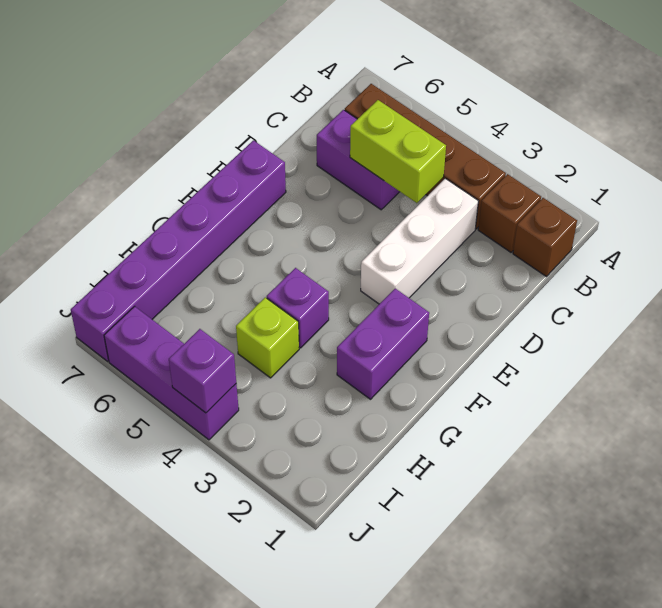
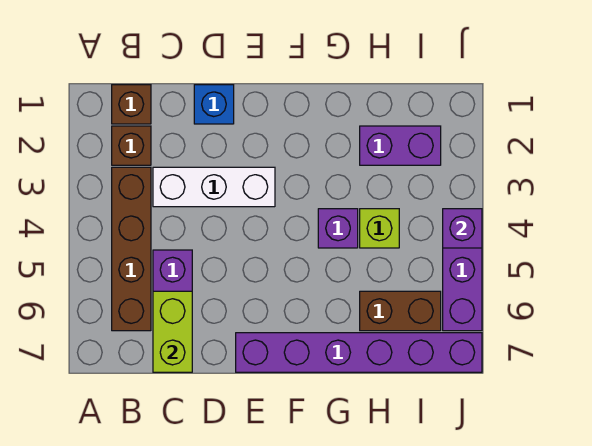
lime 1x2 brick [350,100,446,203] -> lime 1x2 brick moved to [153,291,192,372]
none -> blue 1x1 brick [194,85,234,124]
purple 1x2 brick [337,289,429,399] -> purple 1x2 brick moved to [360,126,441,165]
none -> brown 1x2 brick [360,291,441,331]

